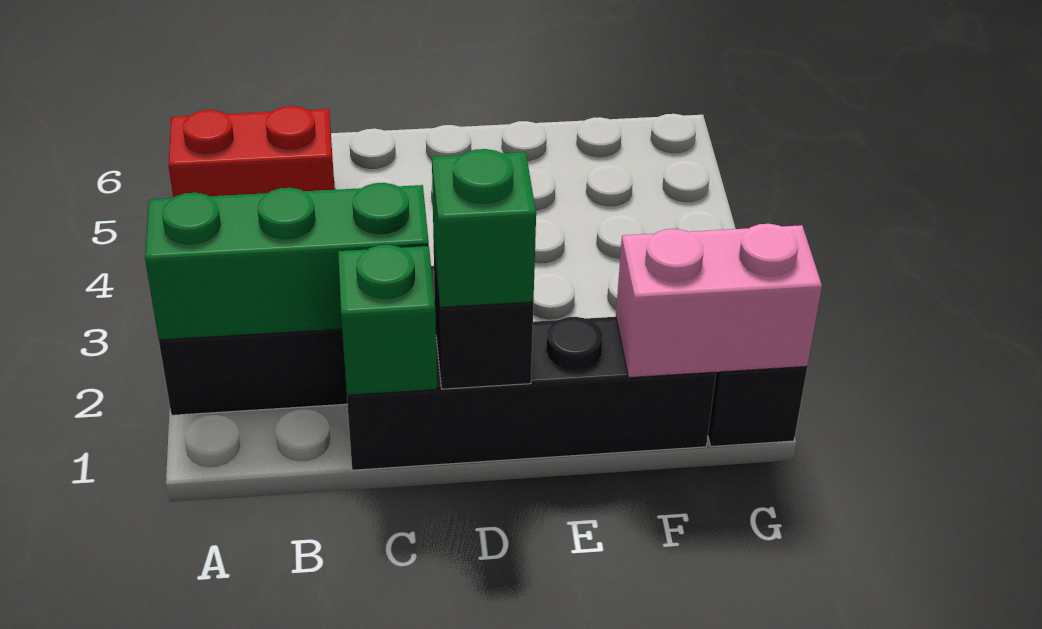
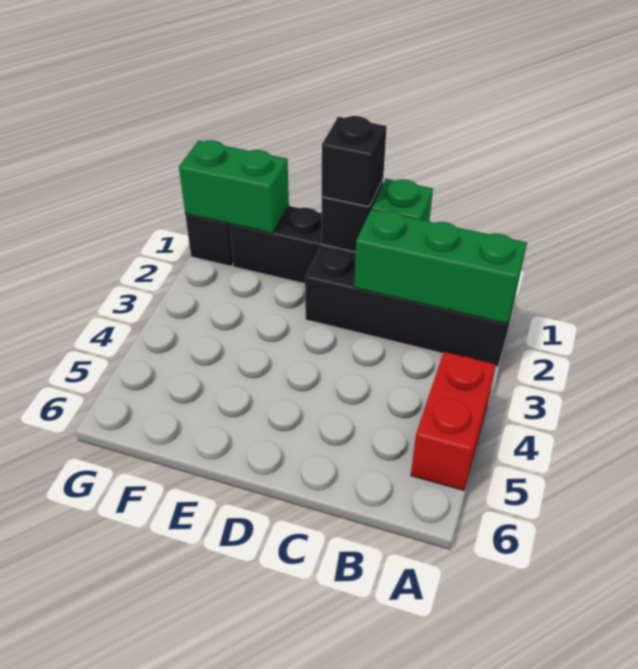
red 1x2 brick [168,106,335,198] -> red 1x2 brick turned to [411,352,496,490]
green 1x1 brick [432,149,536,307] -> black 1x1 brick [322,116,387,206]
pink 1x2 brick [616,224,822,378] -> green 1x2 brick [179,140,289,233]

